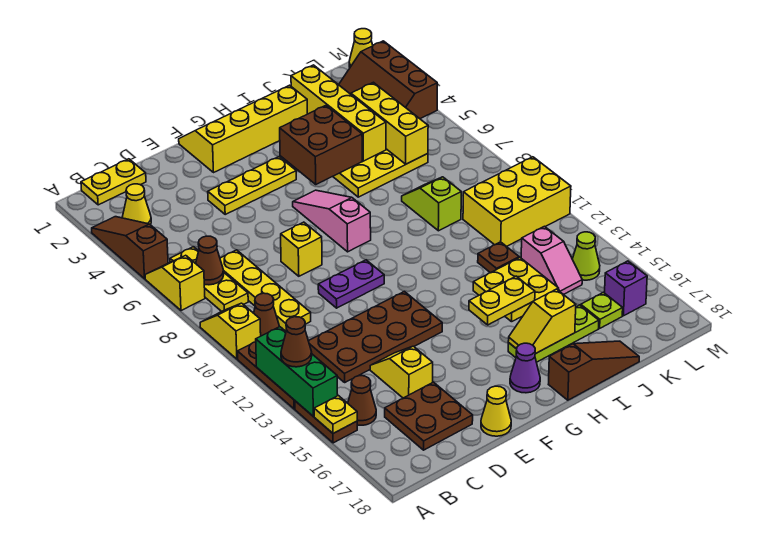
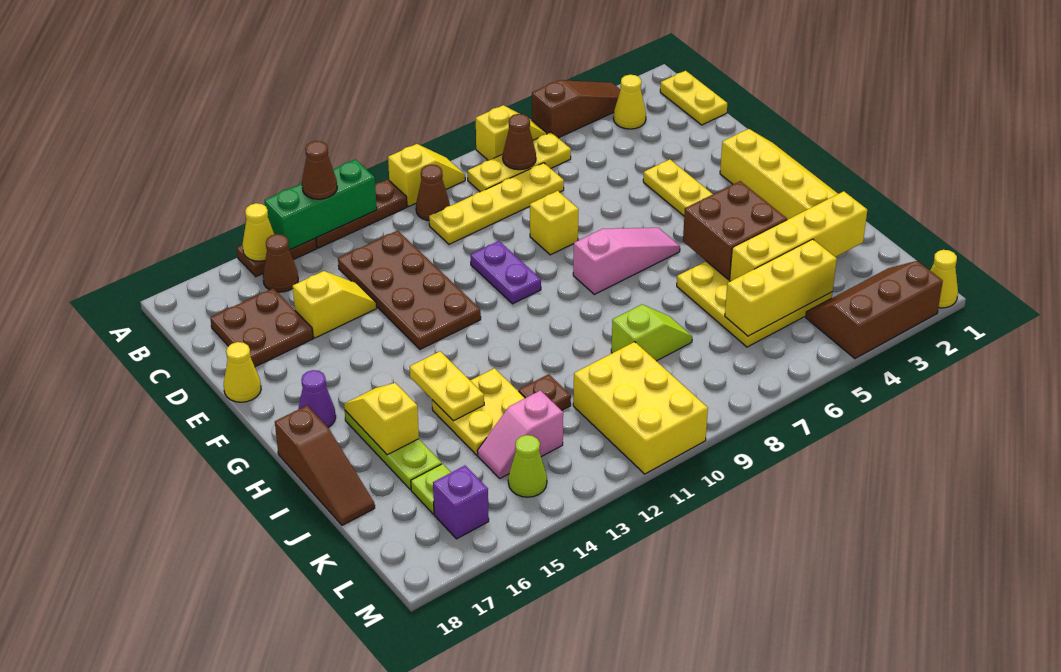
yellow 1x1 plate [314,396,357,433] -> yellow 1x1 cone [243,203,275,261]

